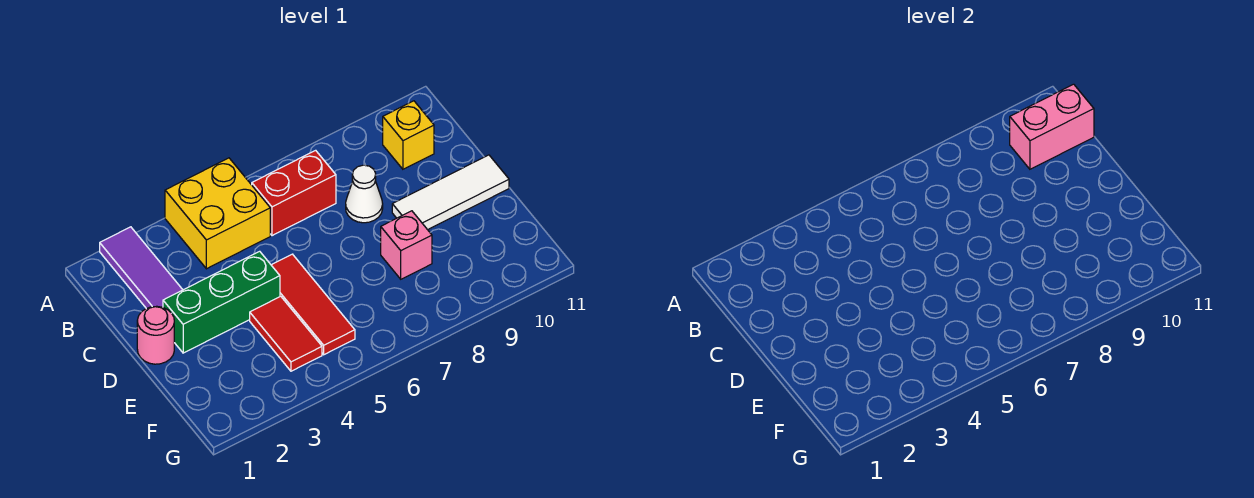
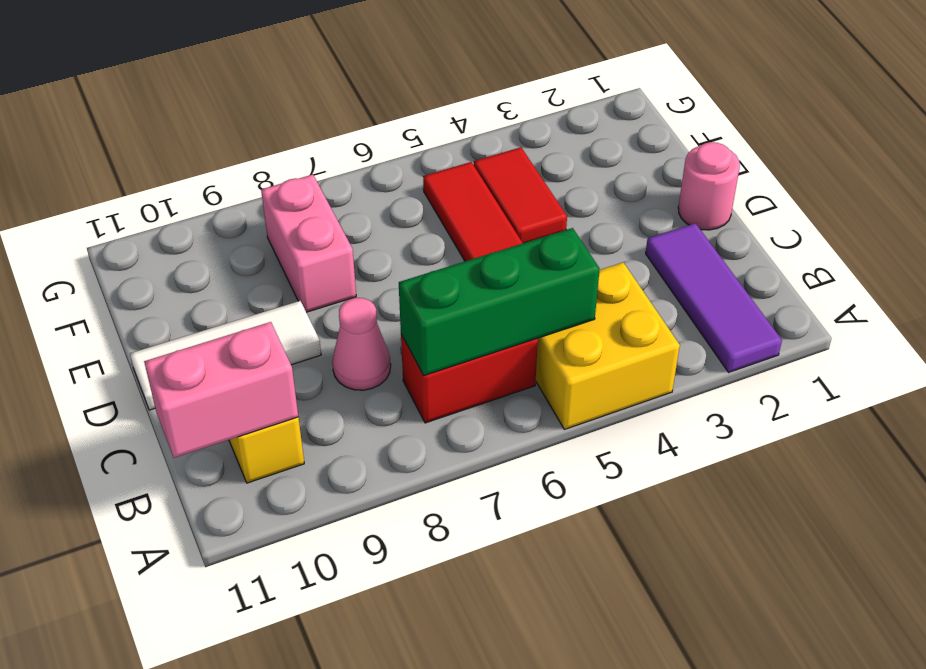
white 1x1 cone [346,165,383,223] -> pink 1x1 cone [332,298,391,390]
green 1x3 brick [163,251,280,353] -> green 1x3 brick moved to [399,228,600,375]
pink 1x1 brick [381,211,432,279] -> pink 1x2 brick [261,175,356,312]

